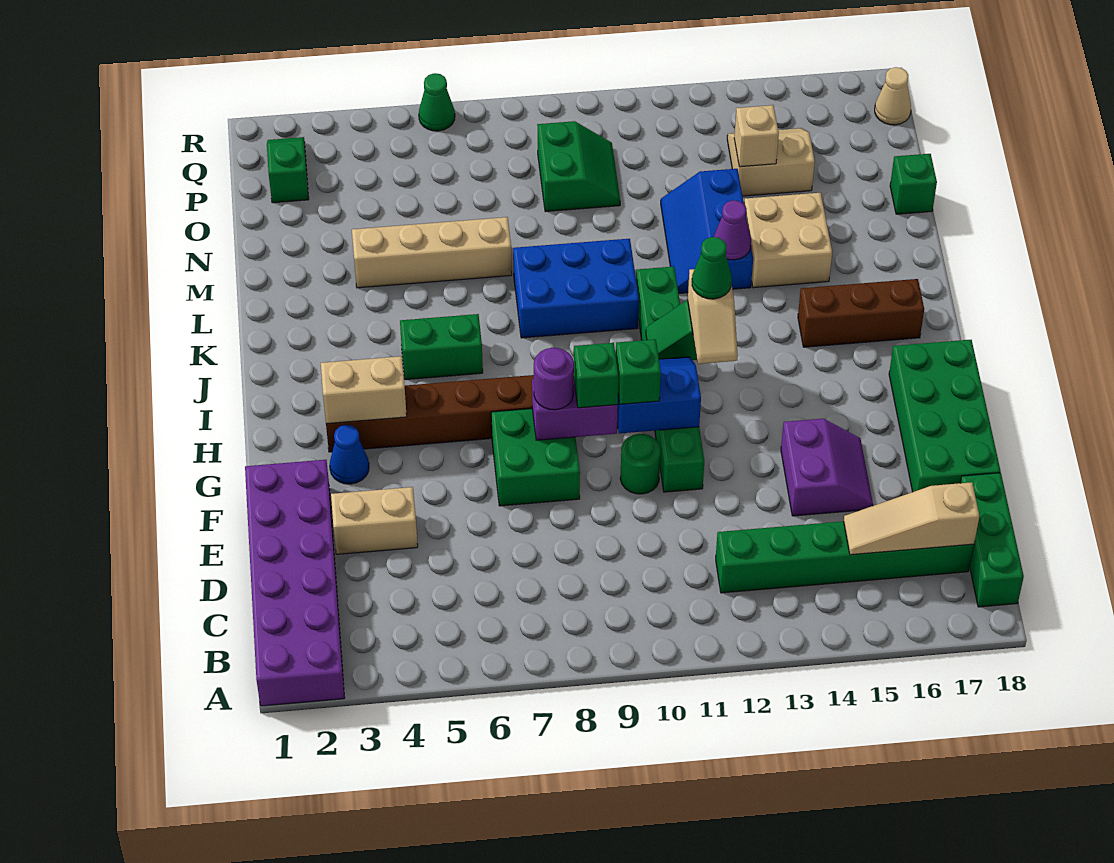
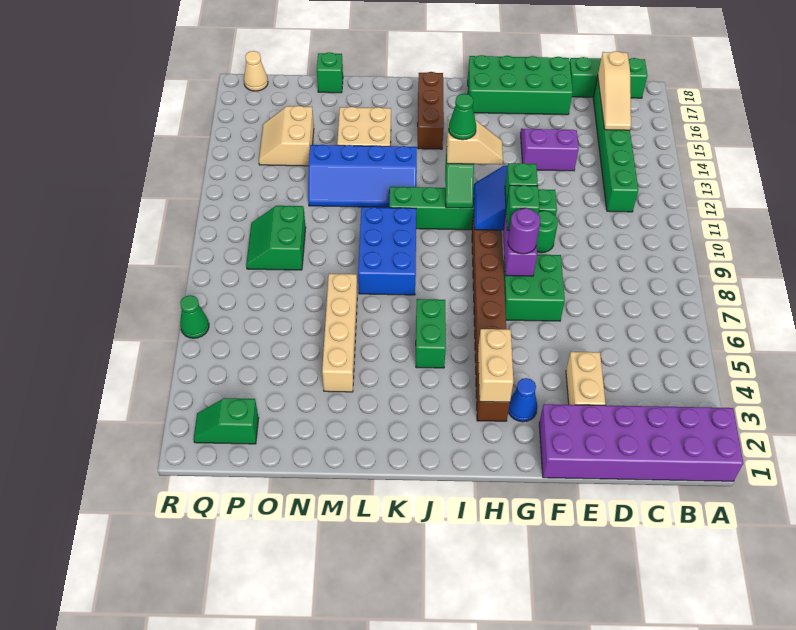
blue 2x3 slope [661,169,753,294] -> blue 2x4 slope [308,145,417,207]
purple 1x1 cone [714,200,751,260] -> none
green 2x2 slope [537,121,620,212] -> green 2x2 slope turned to [246,206,306,270]
tan 1x1 brick [734,105,779,167] -> none

